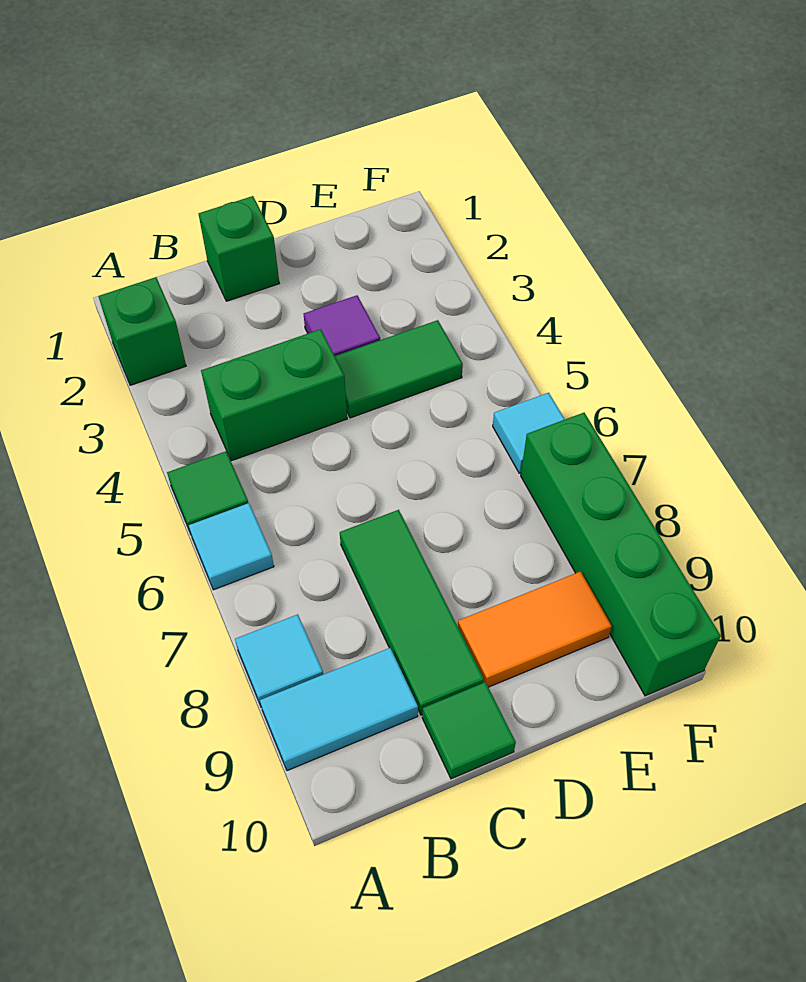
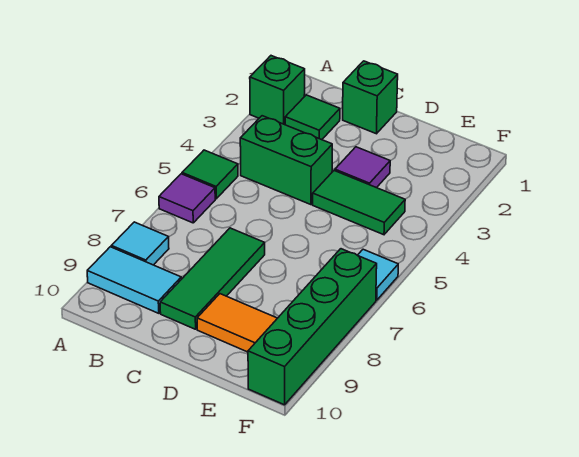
cyan 1x1 tile [189,503,274,590] -> purple 1x1 tile [159,174,215,223]
green 1x1 tile [422,682,516,779] -> green 1x1 tile moved to [285,95,340,140]

